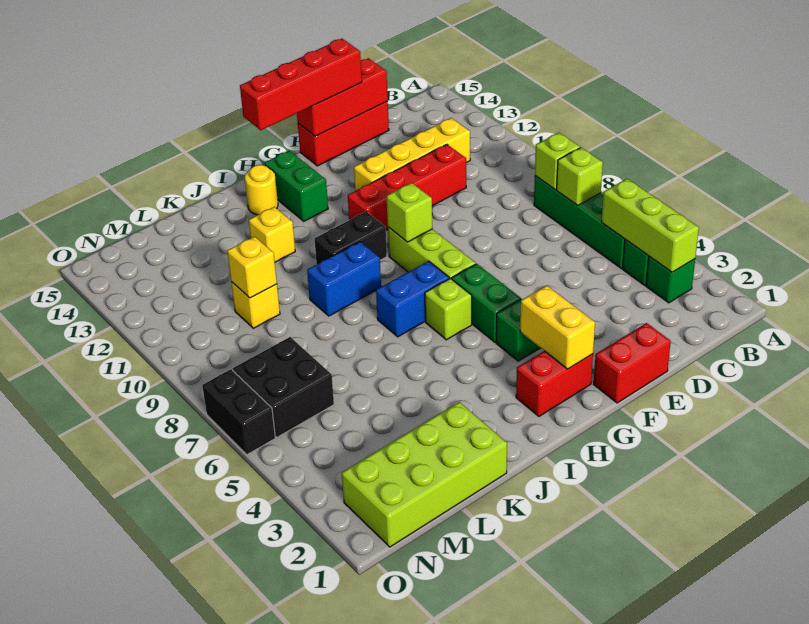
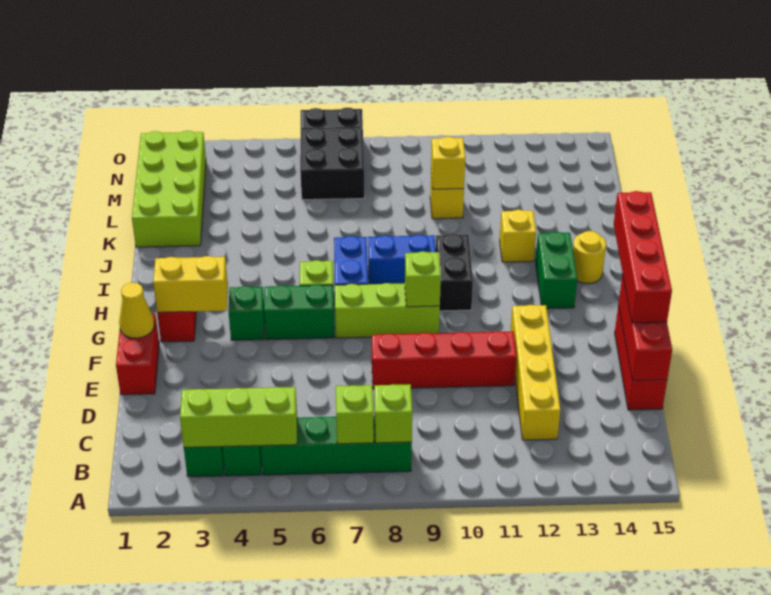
red 1x4 brick [348,144,466,230] -> red 1x4 brick turned to [372,331,517,389]
none -> yellow 1x1 cone [119,283,154,338]
green 1x2 brick [265,150,328,221] -> green 1x2 brick turned to [536,232,577,309]
blue 1x2 brick [307,242,381,316] -> blue 1x2 brick turned to [368,235,436,284]

